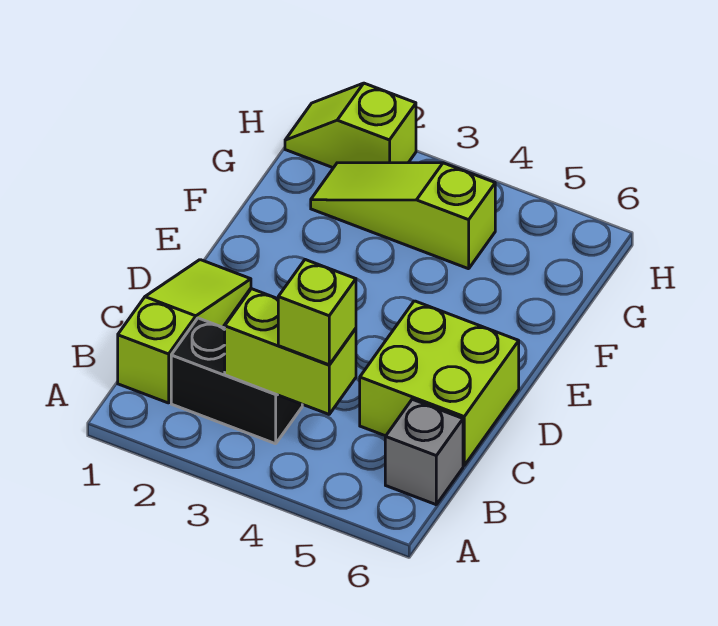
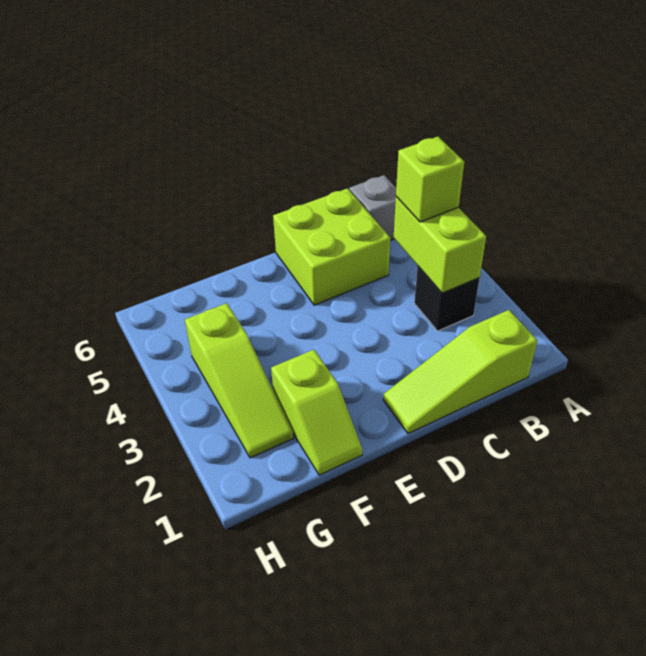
black 1x2 brick [171,318,302,444] -> black 1x1 brick [414,266,480,331]
lime 1x2 slope [285,83,416,168] -> lime 1x2 slope moved to [271,350,362,475]

